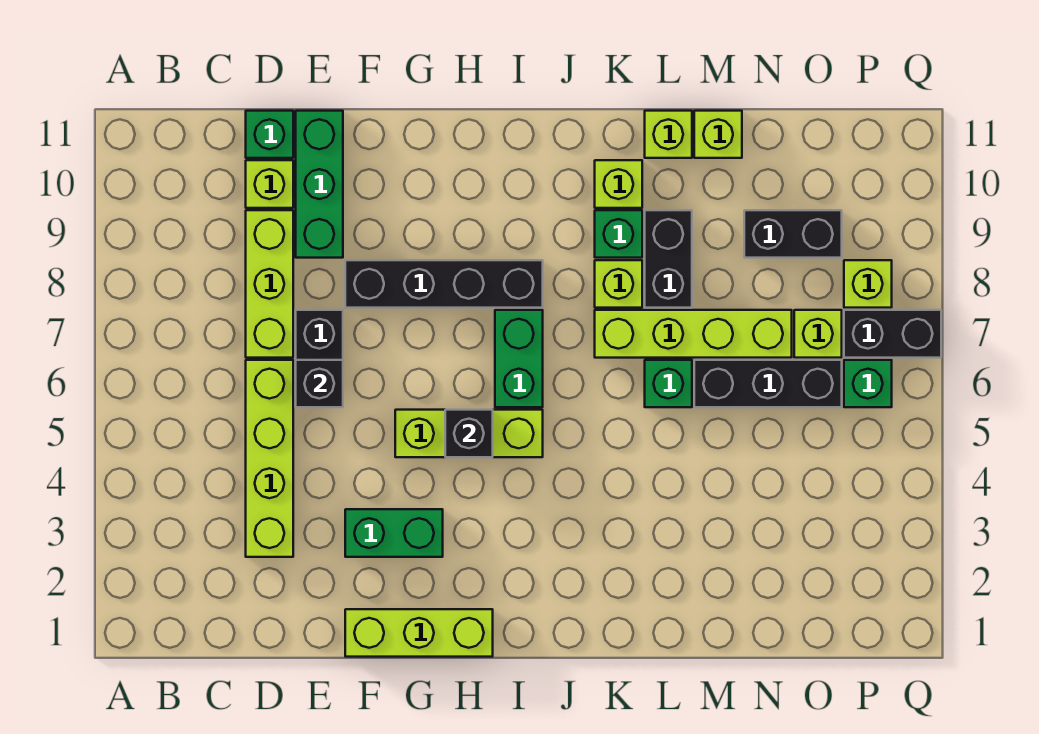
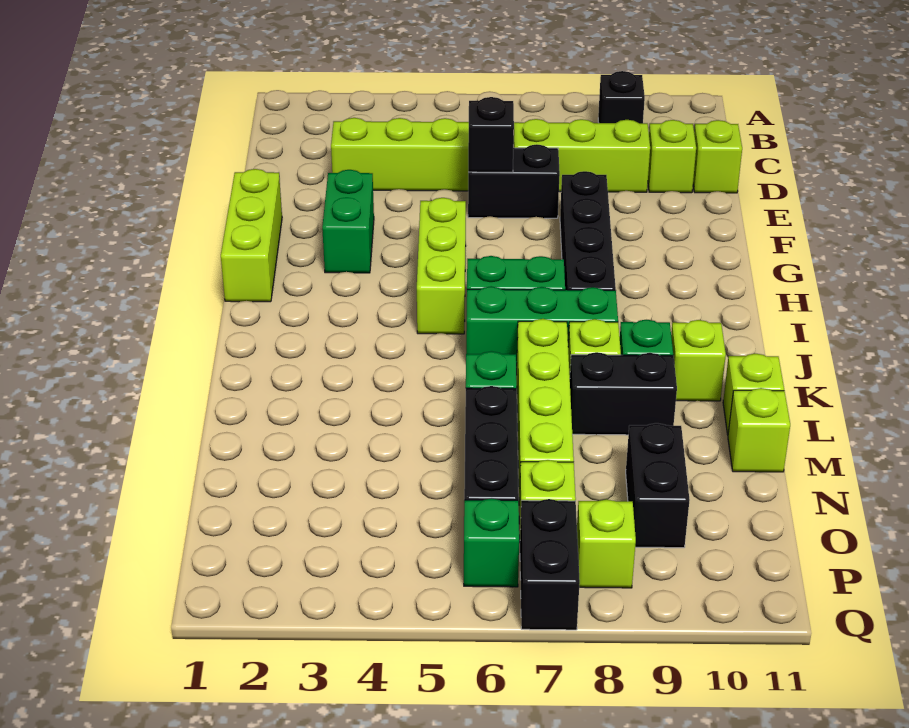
green 1x1 brick [246,111,293,158] -> lime 1x1 brick [693,120,742,193]
green 1x3 brick [296,111,343,258] -> green 1x3 brick moved to [466,286,618,366]
black 1x1 brick [445,410,493,457] -> black 1x1 brick moved to [598,71,645,123]

